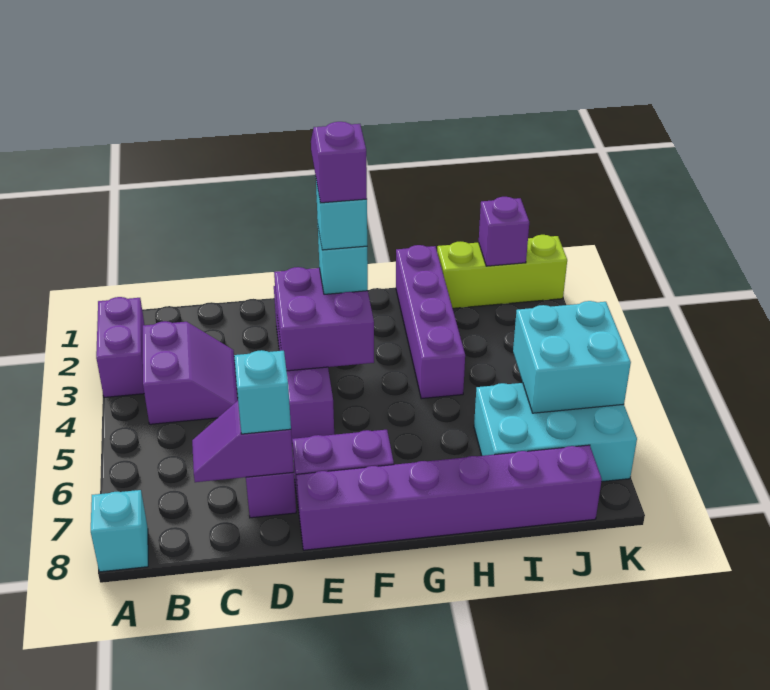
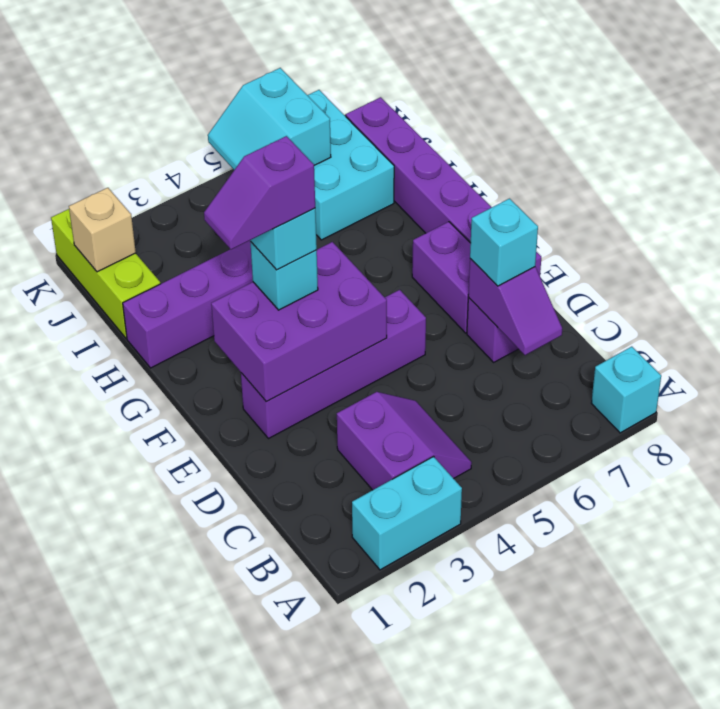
purple 1x2 brick [96,297,144,397] -> cyan 1x2 brick [352,457,462,570]
purple 2x2 slope [143,321,238,424] -> purple 2x2 slope turned to [337,392,472,490]
purple 2x2 brick [274,267,374,371] -> purple 2x3 brick [211,242,387,402]
purple 1x1 brick [479,197,529,266] -> tan 1x1 brick [69,188,136,272]
cyan 2x2 brick [513,301,631,413] -> cyan 2x2 slope [208,68,331,170]

